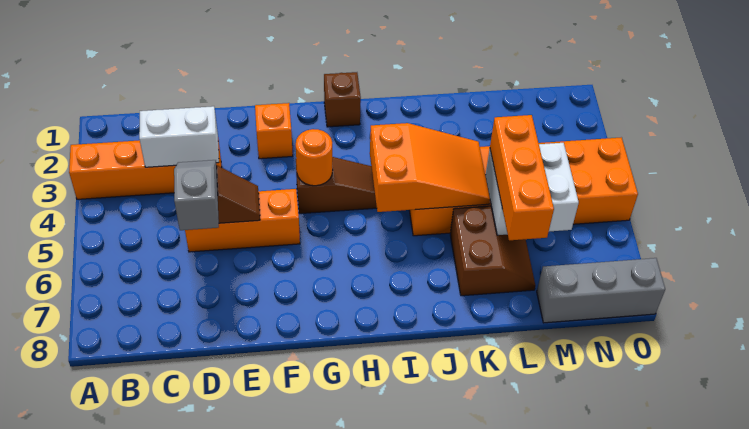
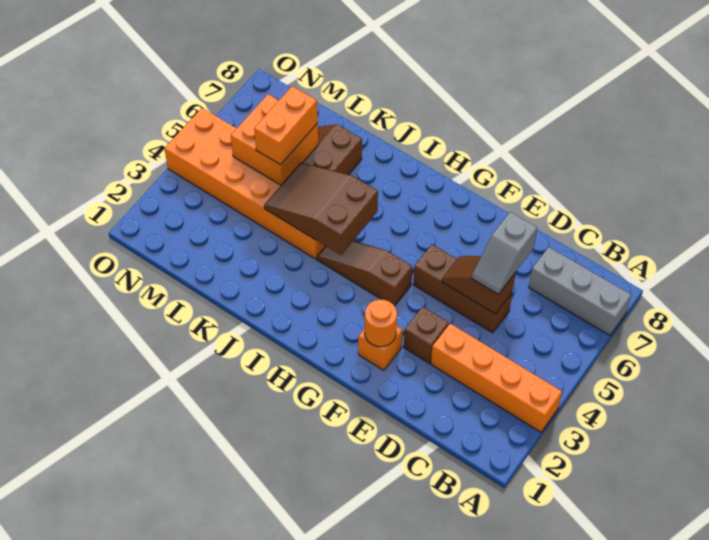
white 1x2 brick [139,106,219,167] -> none
orange 1x3 brick [185,189,300,252] -> brown 1x3 brick [413,244,512,333]
orange 1x1 round brick [296,129,333,186] -> orange 1x1 round brick moved to [365,299,397,347]
brown 1x1 brick [324,72,361,127] -> brown 1x1 brick moved to [404,307,449,363]
orange 2x3 slope [370,123,490,212] -> brown 2x3 slope [264,163,378,255]
white 2x2 brick [485,143,579,235] -> orange 2x2 brick [231,94,318,185]
orange 1x3 brick [490,115,554,240] -> orange 1x2 brick [254,86,318,165]
grey 1x3 brick [537,258,665,323] -> grey 1x3 brick moved to [529,247,631,335]

